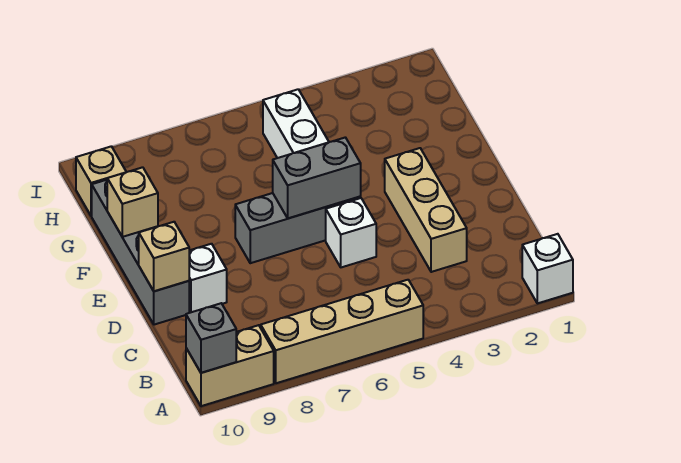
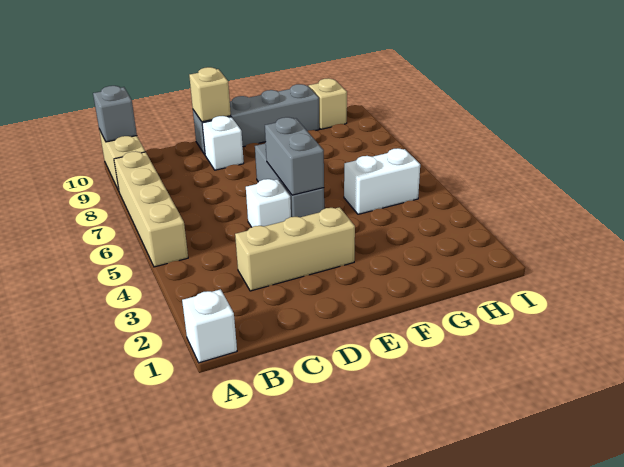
tan 1x1 brick [107,167,158,237] -> none

